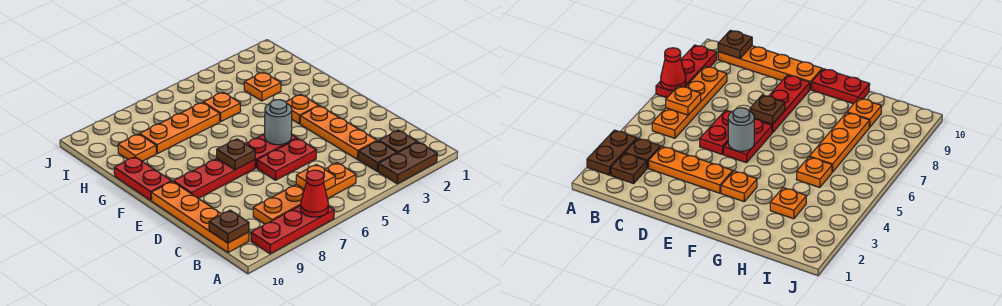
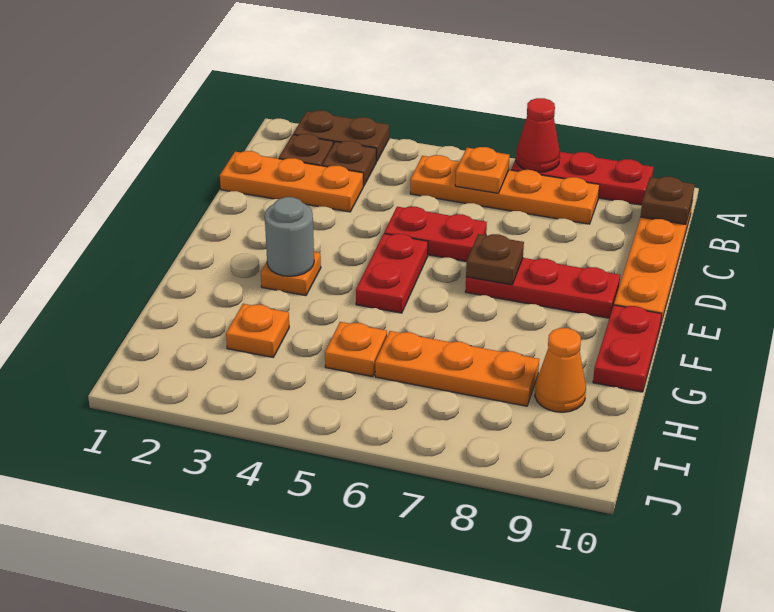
orange 1x3 plate [300,106,377,159] -> orange 1x3 plate turned to [220,151,363,212]
red 1x2 plate [246,134,297,168] -> red 1x2 plate turned to [356,234,428,313]
grey 1x1 round brick [265,100,292,145] -> grey 1x1 round brick moved to [265,197,314,276]
orange 1x1 plate [118,134,156,161] -> orange 1x1 cone [535,328,586,412]

